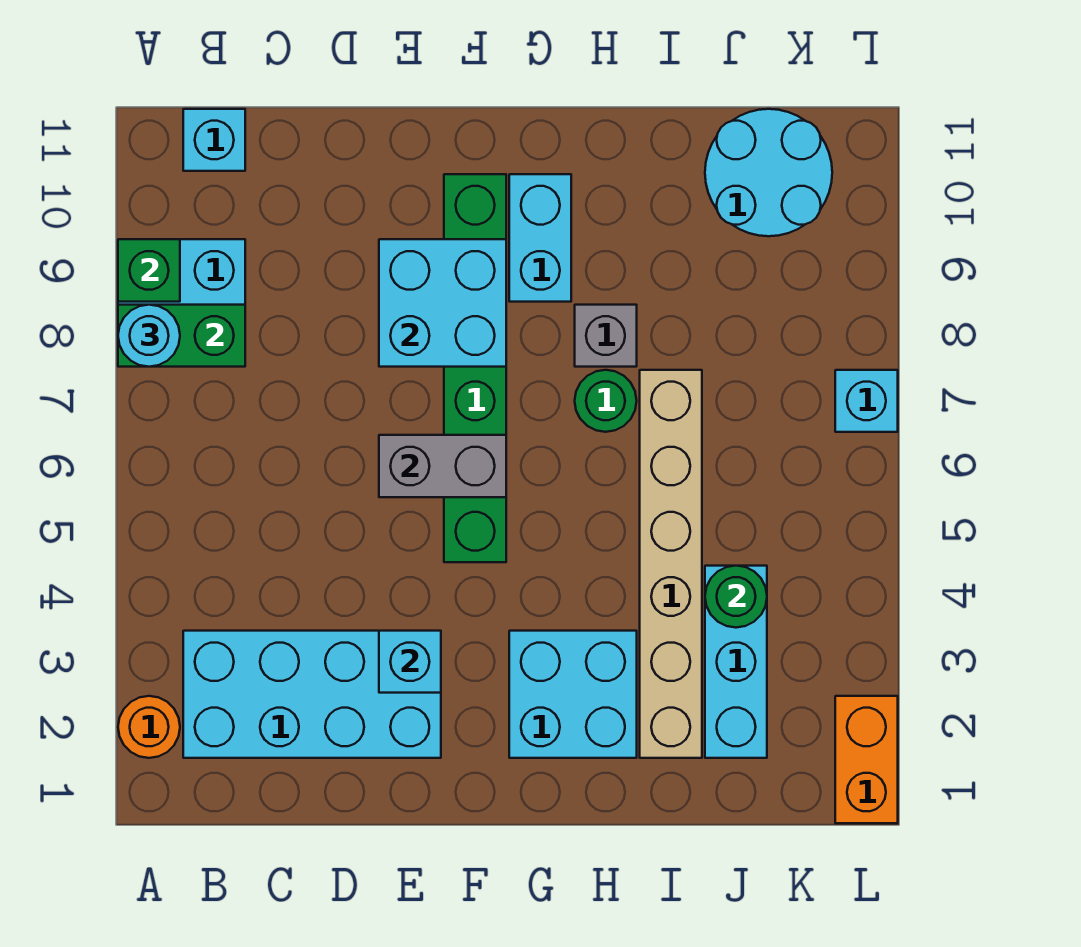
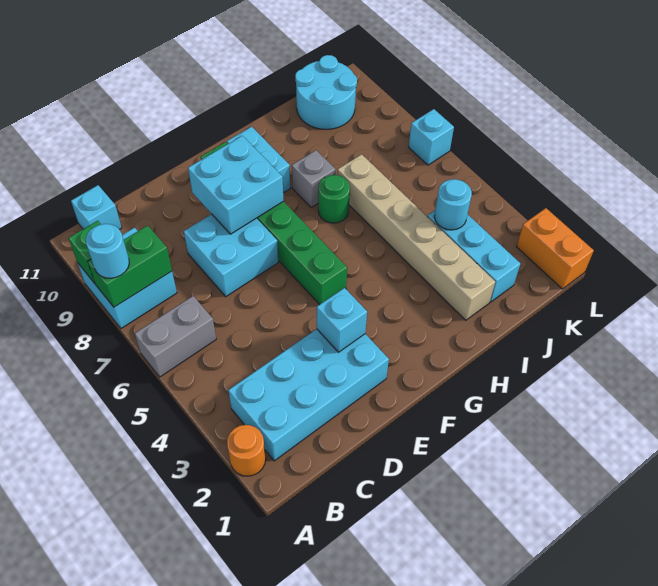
grey 1x2 brick [379,435,506,497] -> grey 1x2 brick moved to [135,296,216,377]
cyan 2x2 brick [509,631,637,758] -> cyan 2x2 brick moved to [184,214,278,297]
green 1x1 round brick [705,566,767,628] -> cyan 1x1 round brick [434,179,472,230]

